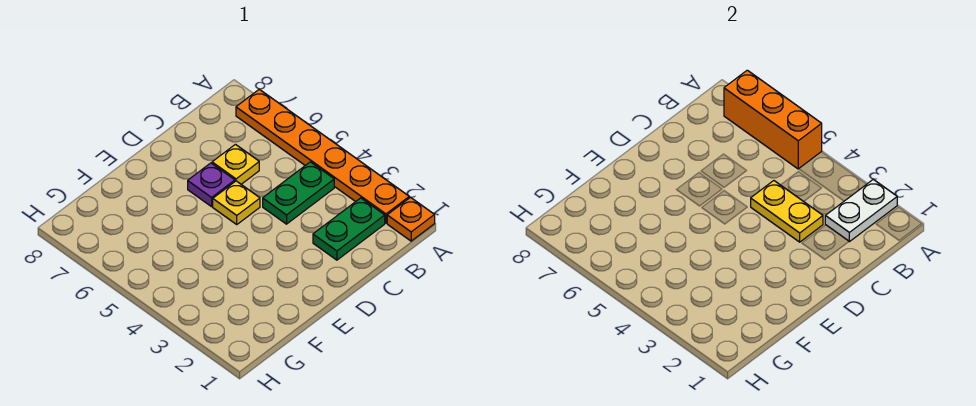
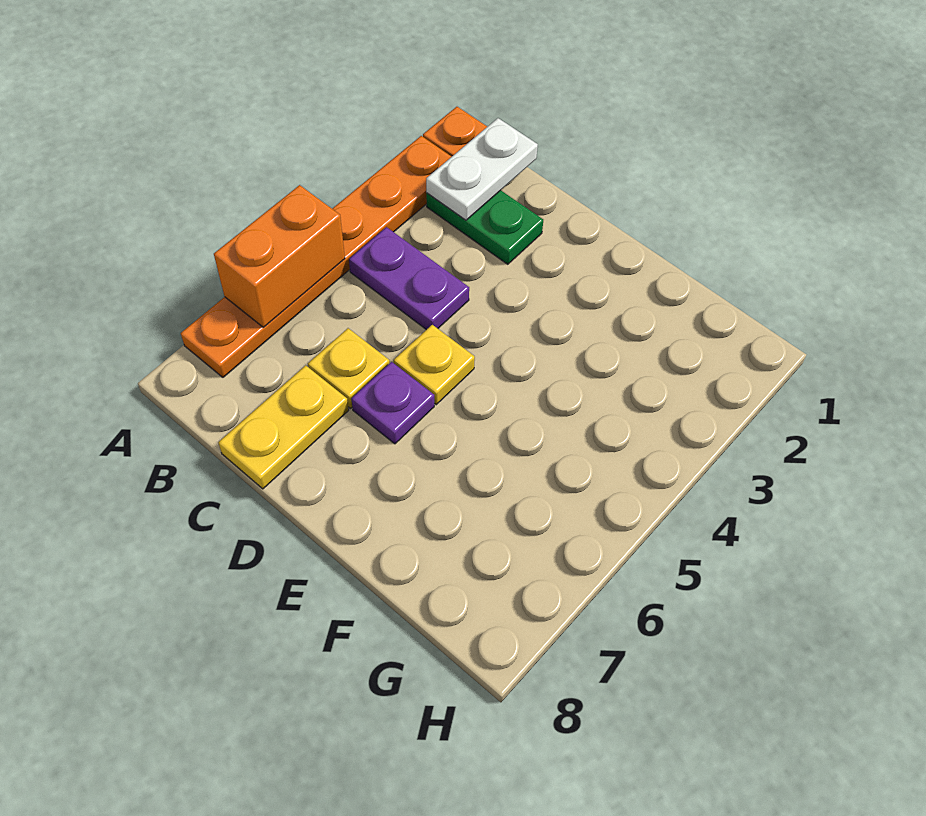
white 1x2 plate [825,179,897,242] -> white 1x2 plate turned to [426,118,538,220]
orange 1x3 brick [724,70,822,169] -> orange 1x2 brick [214,185,345,327]
green 1x2 plate [263,162,334,224] -> purple 1x2 plate [349,227,469,330]
yellow 1x2 plate [751,181,823,242] -> yellow 1x2 plate moved to [218,365,349,489]

